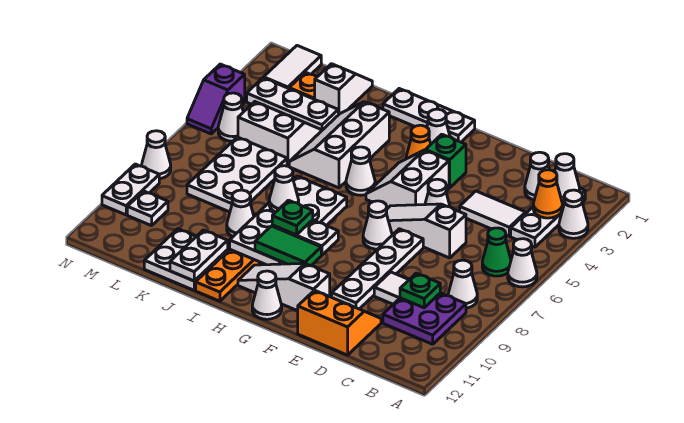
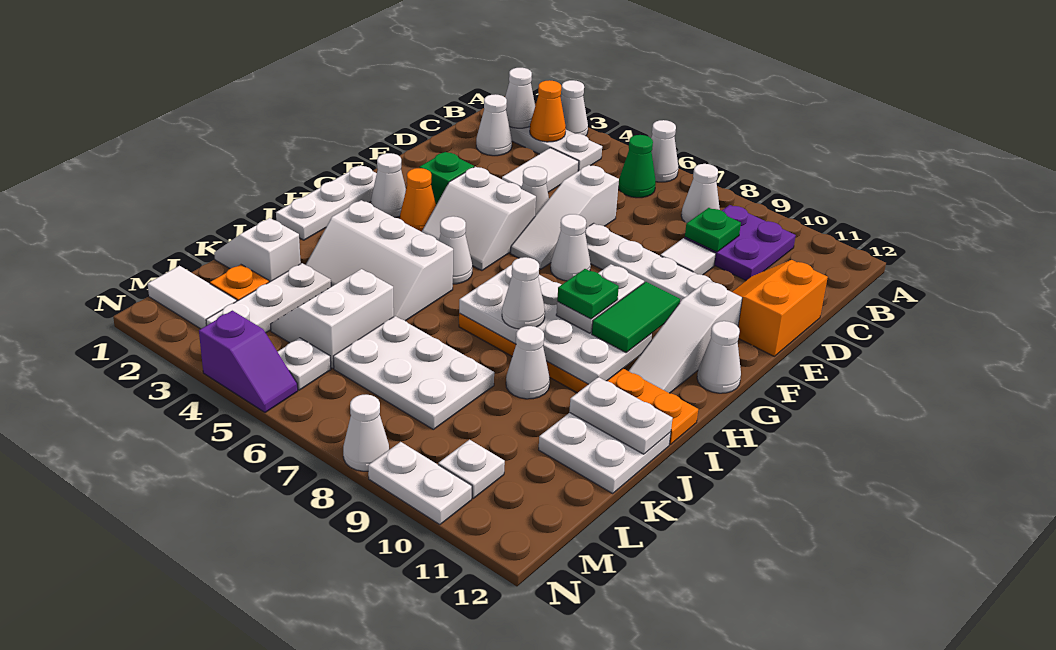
white 1x1 cone [218,93,243,141] -> white 1x1 plate [278,338,331,390]

